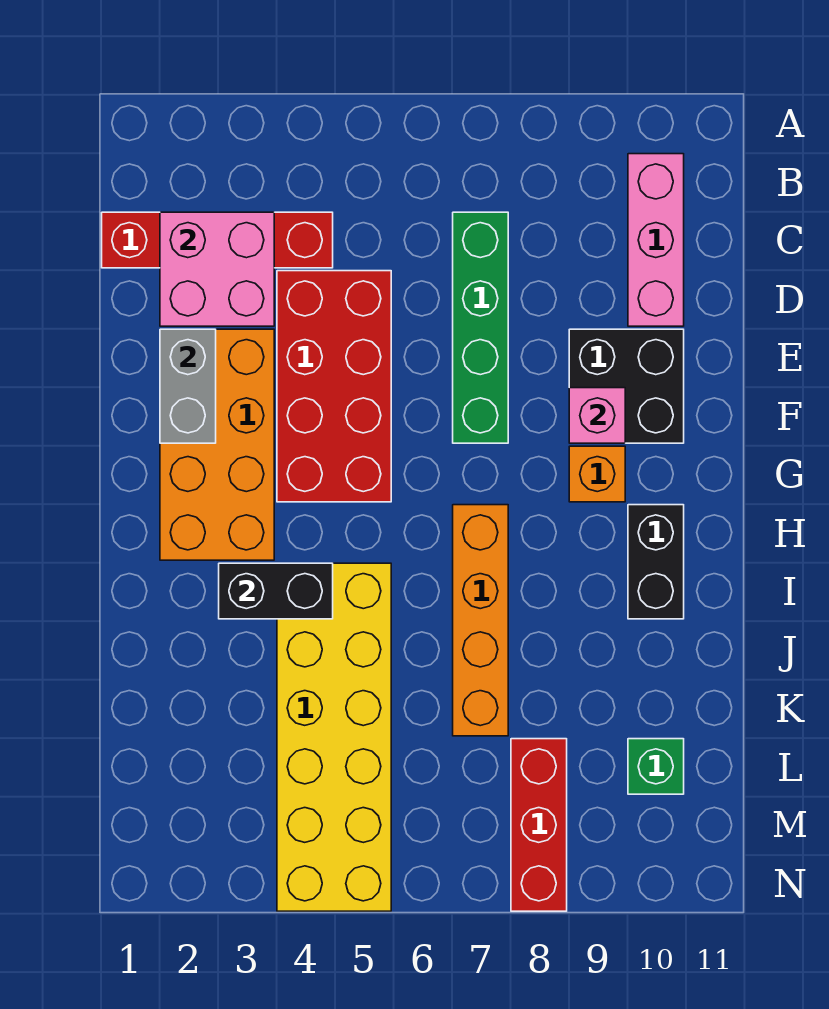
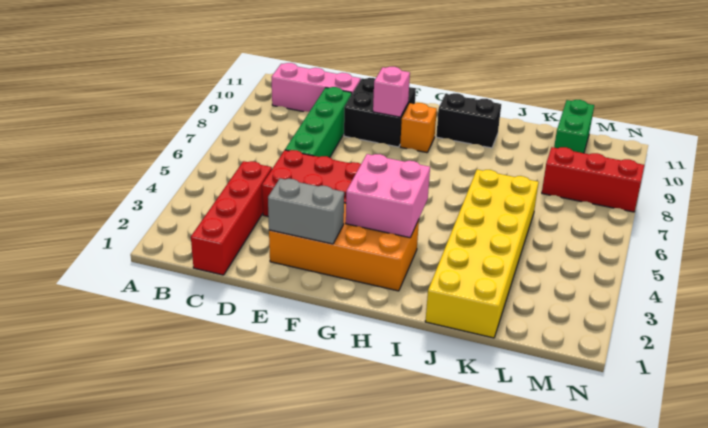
pink 2x2 brick [160,212,274,326] -> pink 2x2 brick moved to [346,154,430,238]
green 1x4 brick [453,212,508,443] -> green 1x4 brick turned to [285,87,352,157]
orange 1x4 brick [453,505,508,736] -> none
black 1x2 brick [219,563,333,619] -> none
yellow 2x6 brick [277,563,391,911] -> yellow 2x6 brick turned to [425,170,539,338]
green 1x1 brick [628,739,684,794] -> green 1x2 brick [554,100,594,153]

